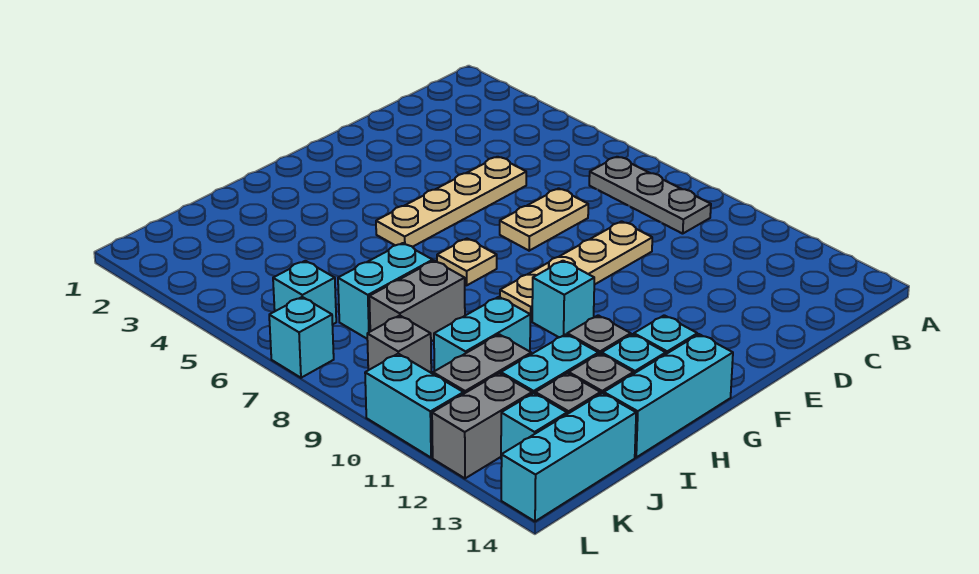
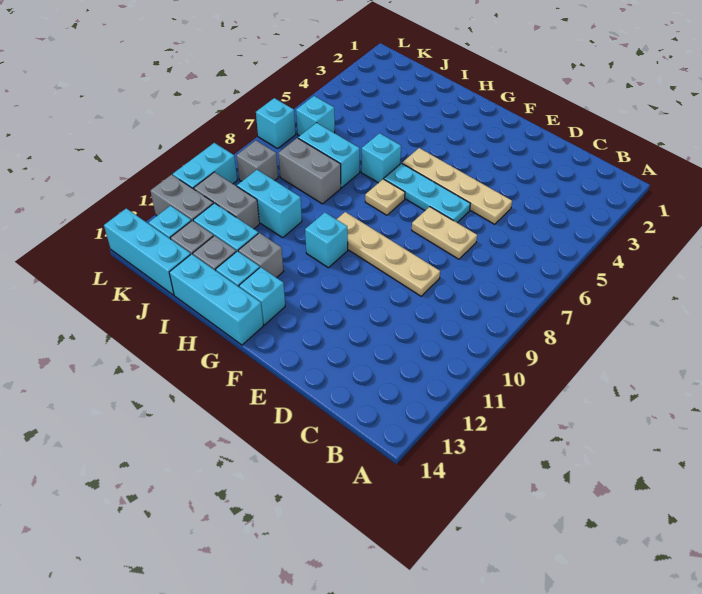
grey 1x3 plate [589,157,711,234] -> none
none -> cyan 1x3 plate [384,163,470,223]
none -> cyan 1x1 brick [361,133,401,183]

